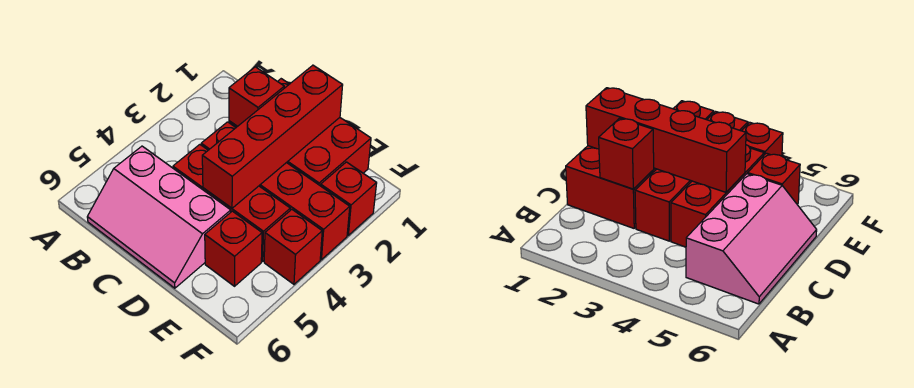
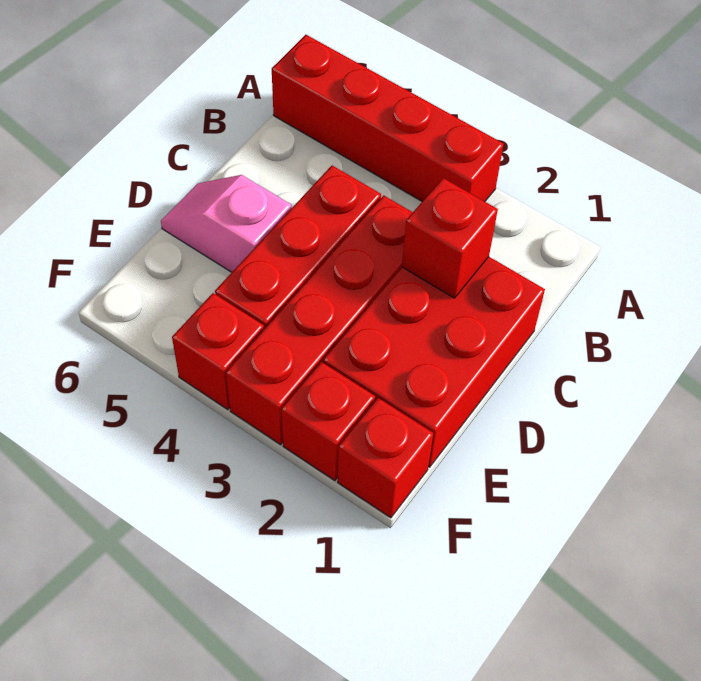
pink 2x3 slope [87,146,231,288] -> pink 1x2 slope [161,175,291,272]
red 1x4 brick [202,65,343,208] -> red 1x4 brick moved to [272,35,504,201]
red 1x1 brick [205,211,262,286] -> red 1x1 brick moved to [338,398,433,518]

